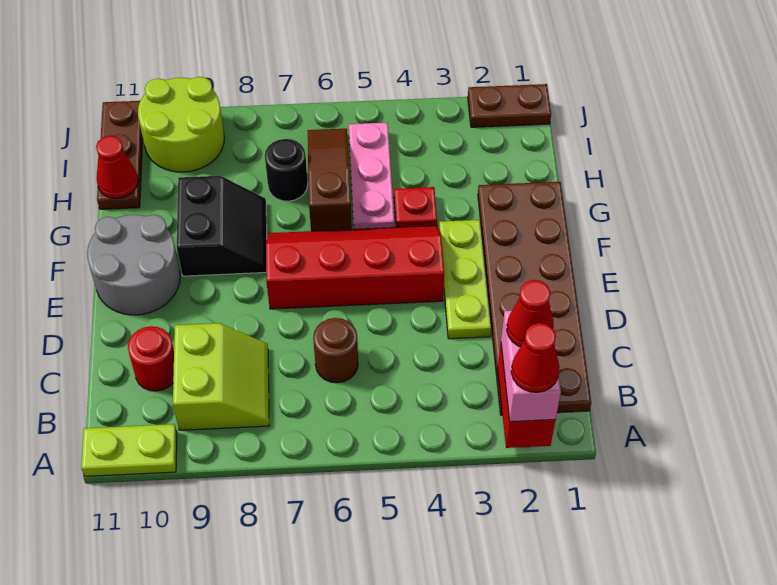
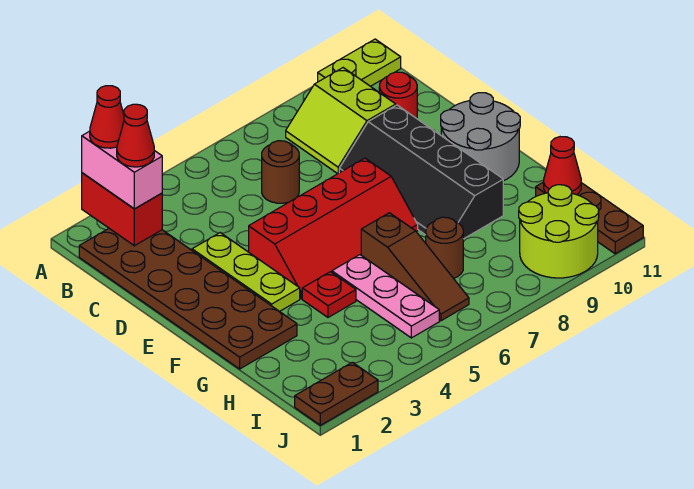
black 2x2 slope [177,176,267,276] -> black 2x4 slope [339,105,503,239]
black 1x1 round brick [265,139,308,201] -> brown 1x1 round brick [426,217,463,278]

